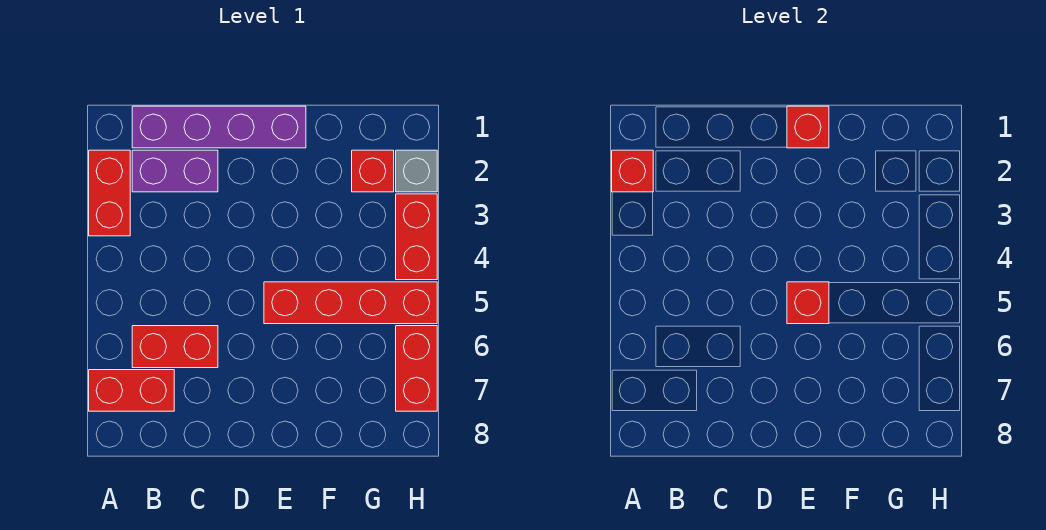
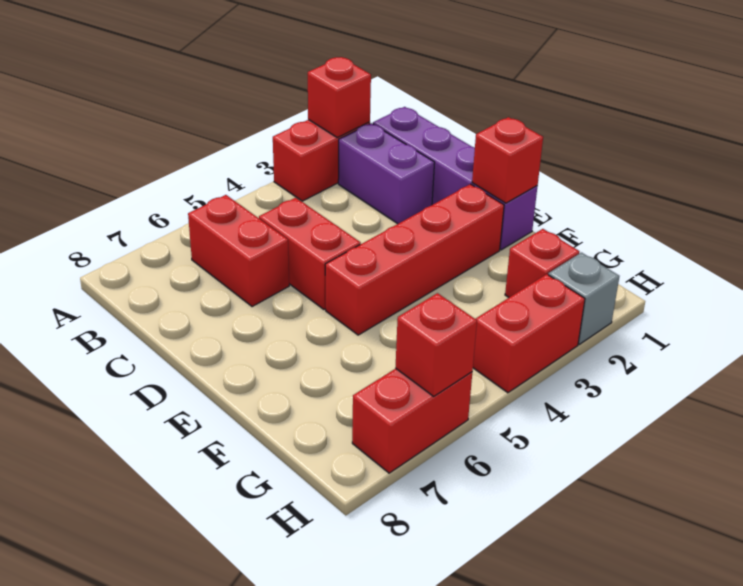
red 1x2 brick [89,370,174,411] -> red 1x2 brick moved to [259,198,361,309]
red 1x4 brick [264,282,437,324] -> red 1x4 brick turned to [325,184,504,335]
red 1x1 brick [787,282,829,324] -> red 1x1 brick moved to [395,293,477,396]

